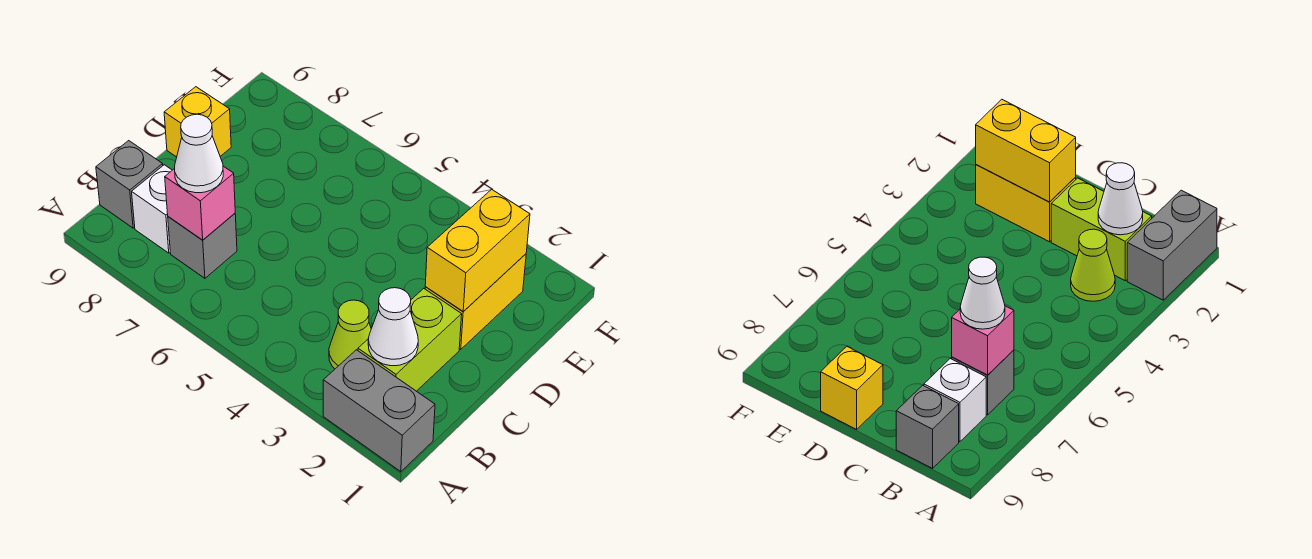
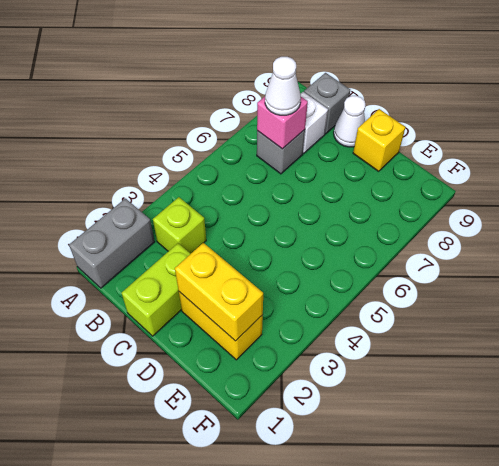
lime 1x2 brick [358,288,462,391] -> lime 1x2 brick turned to [122,243,190,336]
white 1x1 cone [368,288,418,366] -> white 1x1 cone moved to [334,96,365,147]
lime 1x1 cone [329,300,371,369] -> lime 1x1 brick [153,197,206,254]

